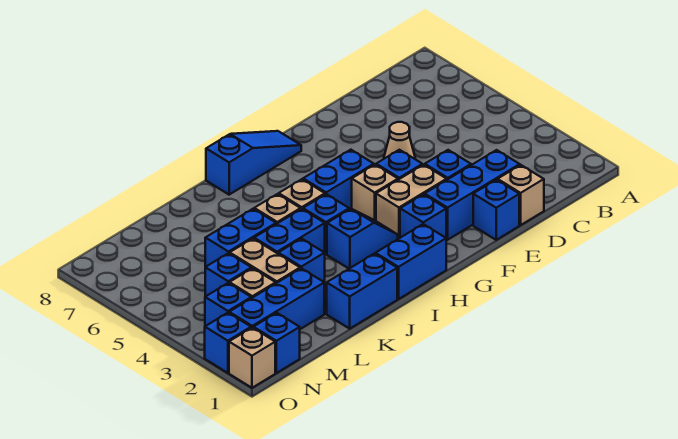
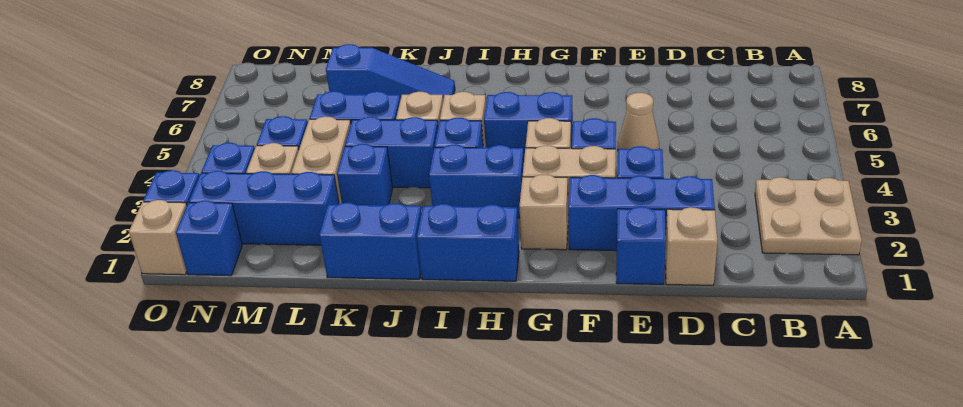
none -> tan 2x2 plate [755,177,862,255]
blue 1x1 brick [400,194,446,238] -> tan 1x1 brick [519,175,568,250]
blue 1x3 slope [206,131,301,195] -> blue 1x3 slope moved to [326,44,455,100]
blue 1x2 slope [327,209,398,269] -> blue 1x2 brick [429,145,524,218]

